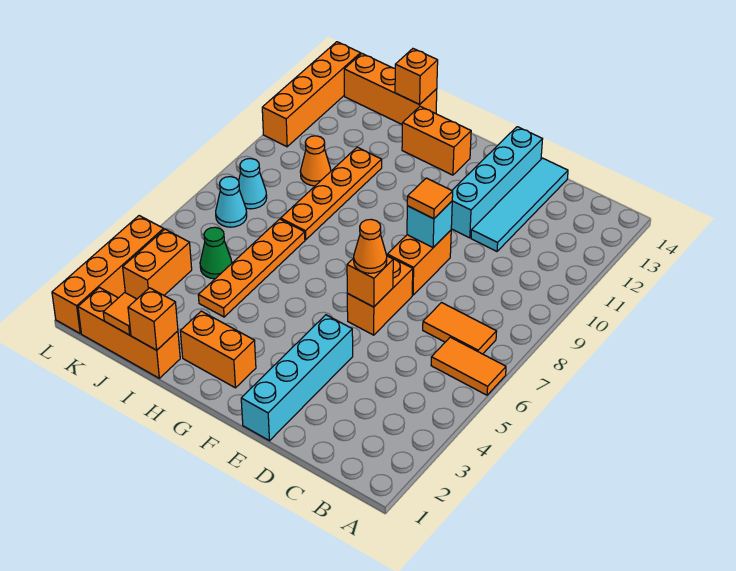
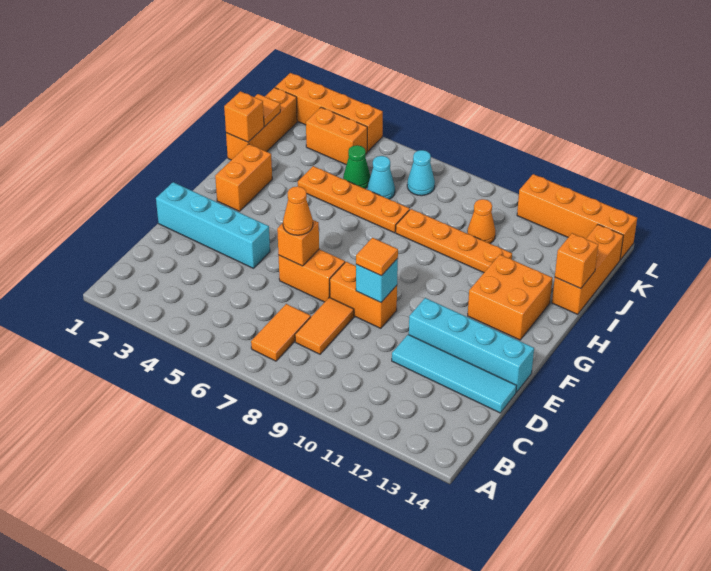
orange 1x2 tile [431,337,506,395] -> orange 1x2 tile moved to [295,297,354,354]
orange 1x2 brick [402,106,471,175] -> orange 2x2 brick [468,255,553,340]
cyan 1x1 cone [239,159,267,209] -> cyan 1x1 cone moved to [367,156,395,199]

